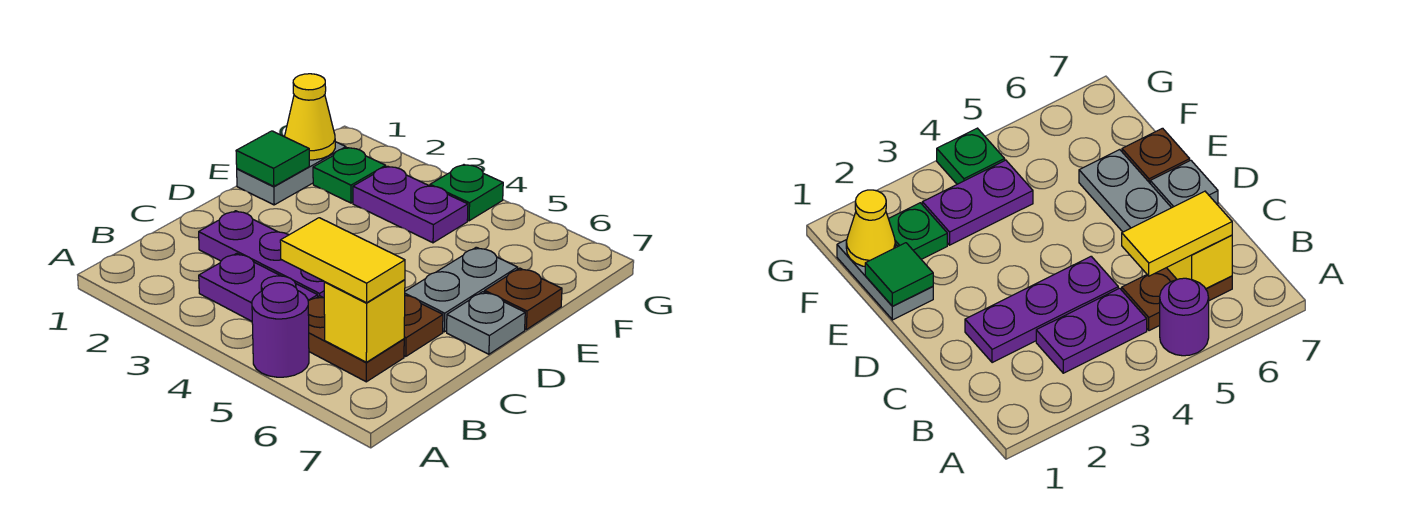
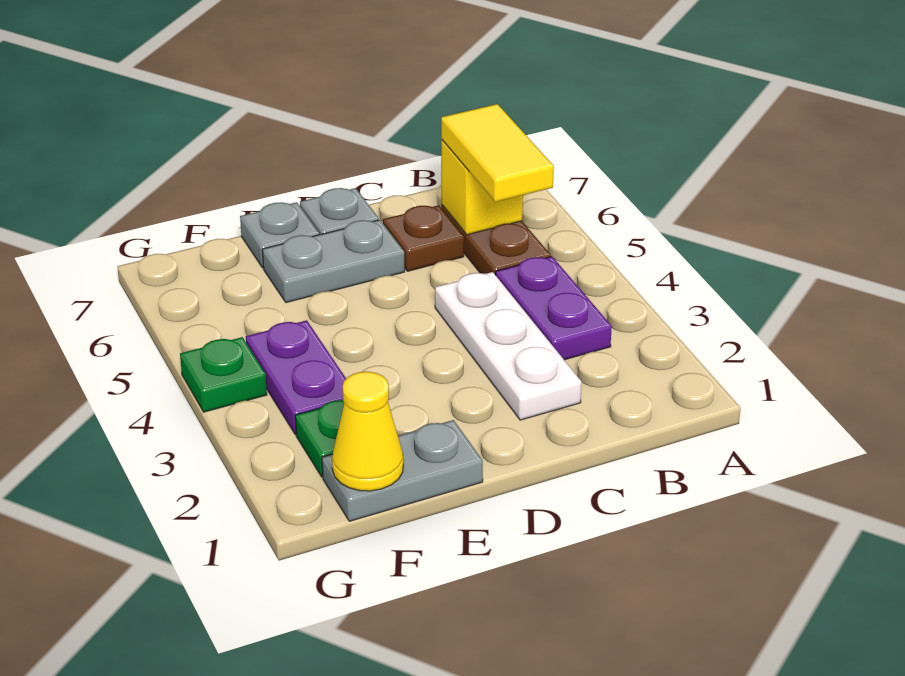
purple 1x1 round brick [252,283,309,377] -> none
purple 1x3 plate [199,211,324,298] -> white 1x3 plate [435,272,582,420]
green 1x1 tile [236,131,309,186] -> none
brown 1x1 plate [485,268,562,330] -> grey 1x1 plate [240,202,319,268]

